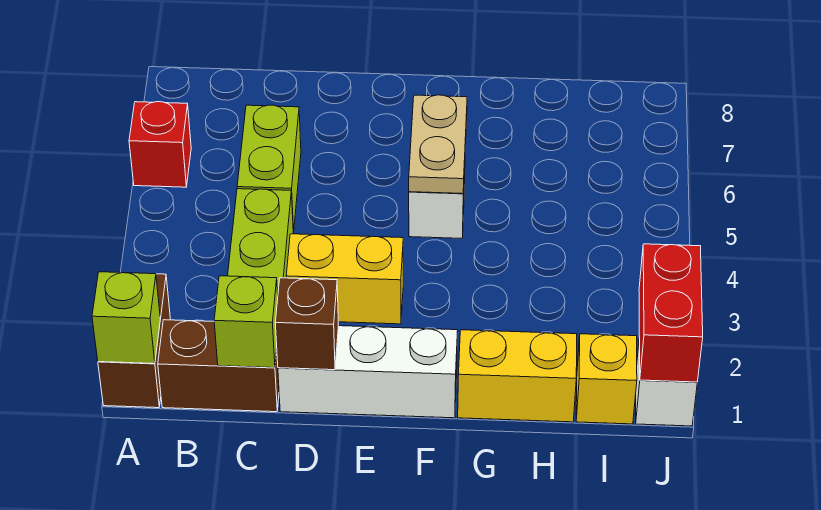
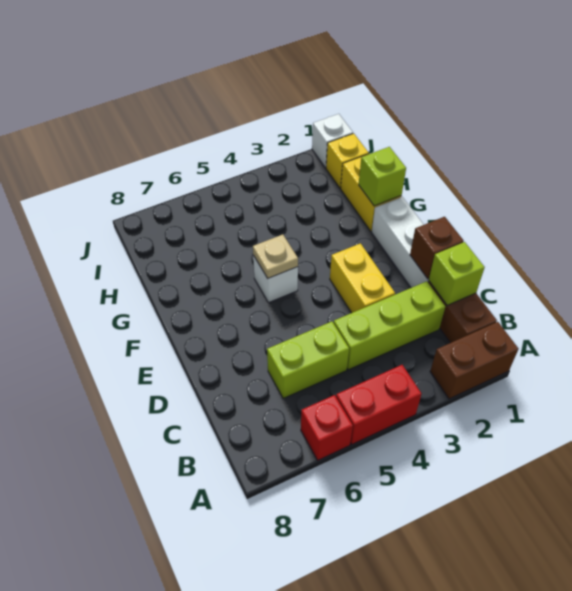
lime 1x1 brick [92,272,160,364] -> lime 1x1 brick moved to [359,147,406,206]
tan 1x2 plate [409,95,467,194] -> tan 1x1 plate [253,235,298,278]
red 1x2 brick [639,244,703,382] -> red 1x2 brick moved to [336,365,421,444]

